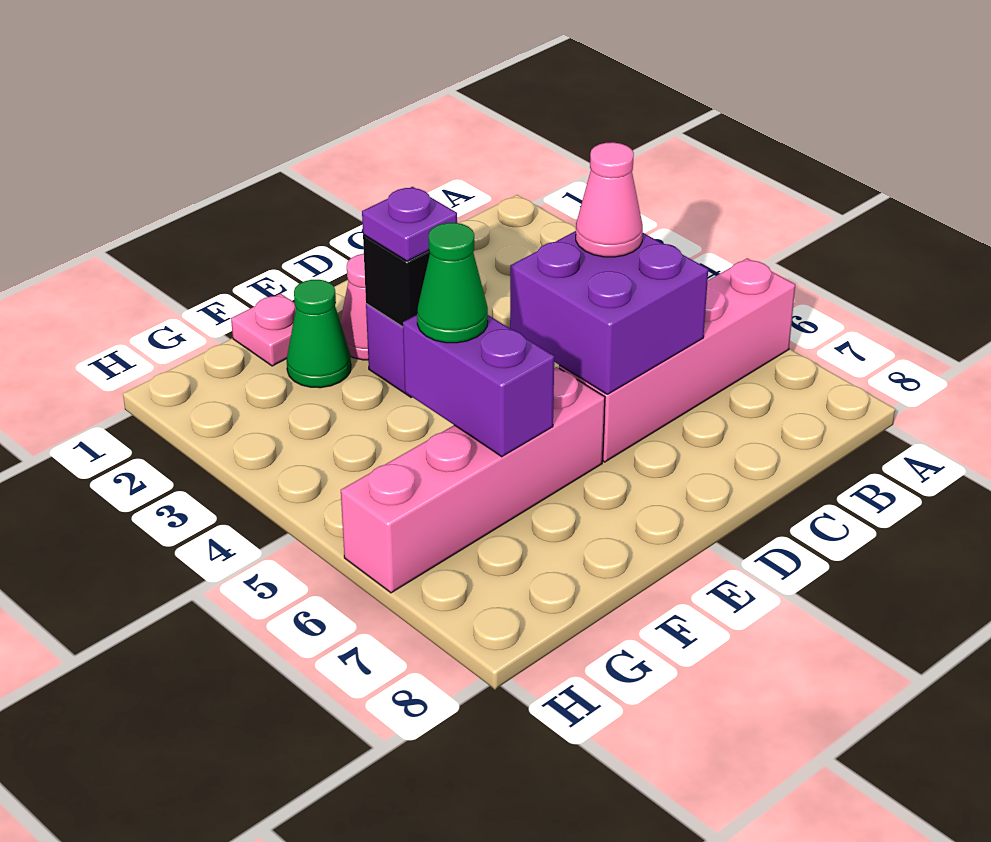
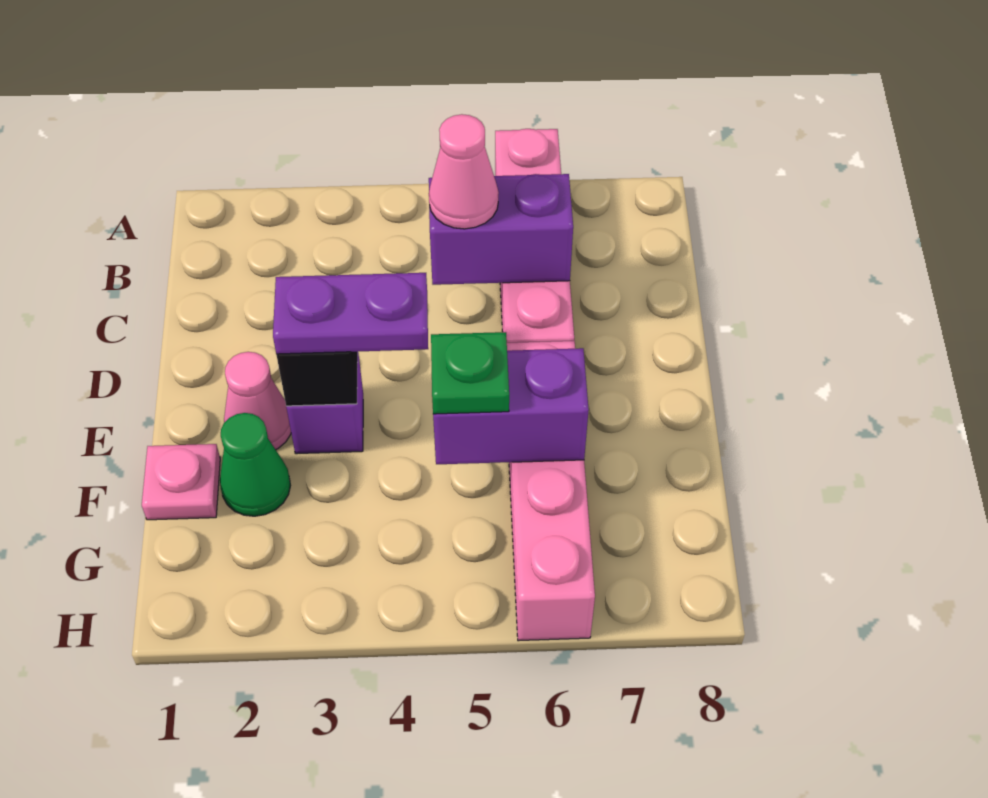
purple 2x2 brick [510,231,708,394] -> purple 1x2 brick [429,174,573,285]
purple 1x1 plate [362,187,457,261] -> purple 1x2 plate [273,273,428,354]
green 1x1 cone [417,223,488,343] -> green 1x1 plate [431,332,509,414]

